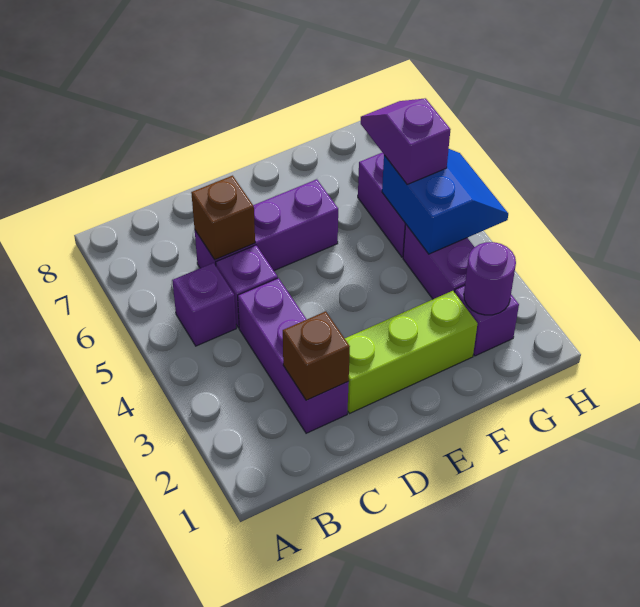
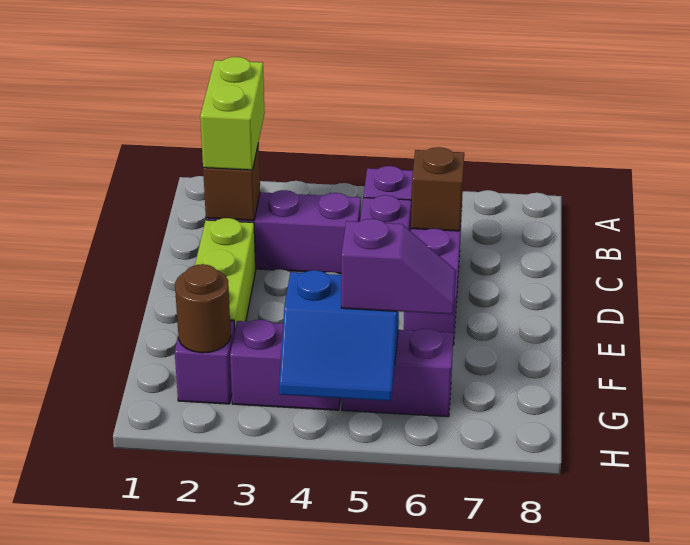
none -> lime 1x2 brick [200,57,265,170]
purple 1x1 round brick [464,242,516,315] -> brown 1x1 round brick [175,264,231,353]

